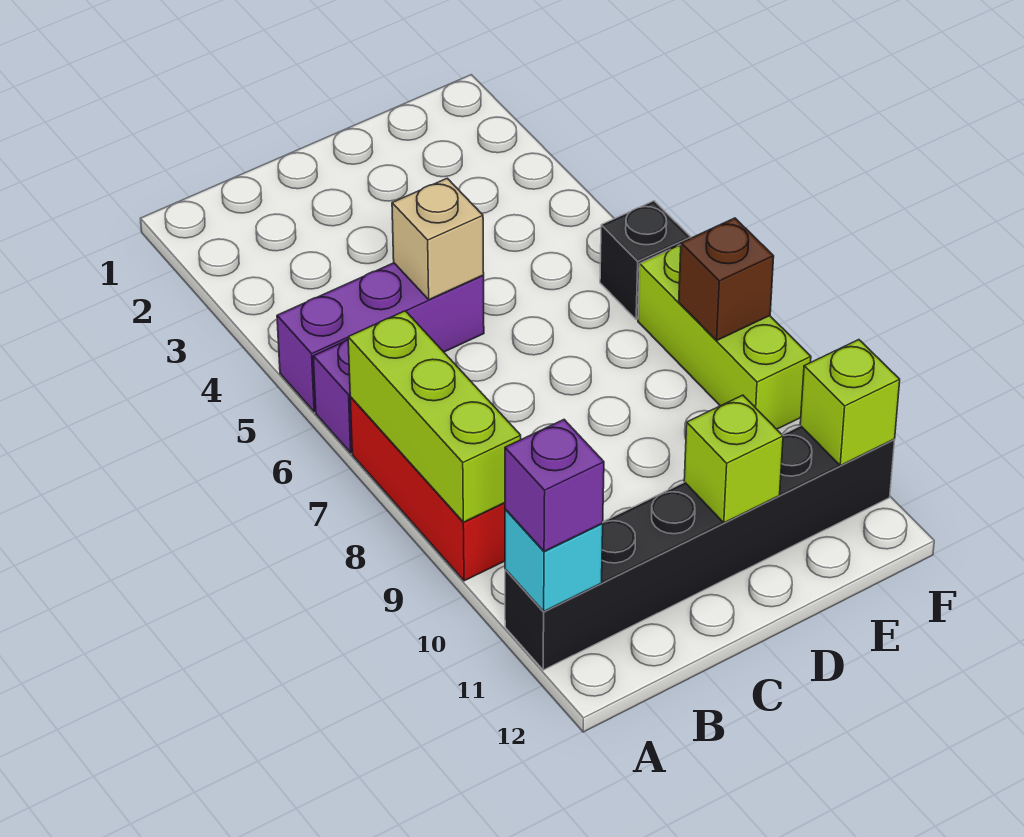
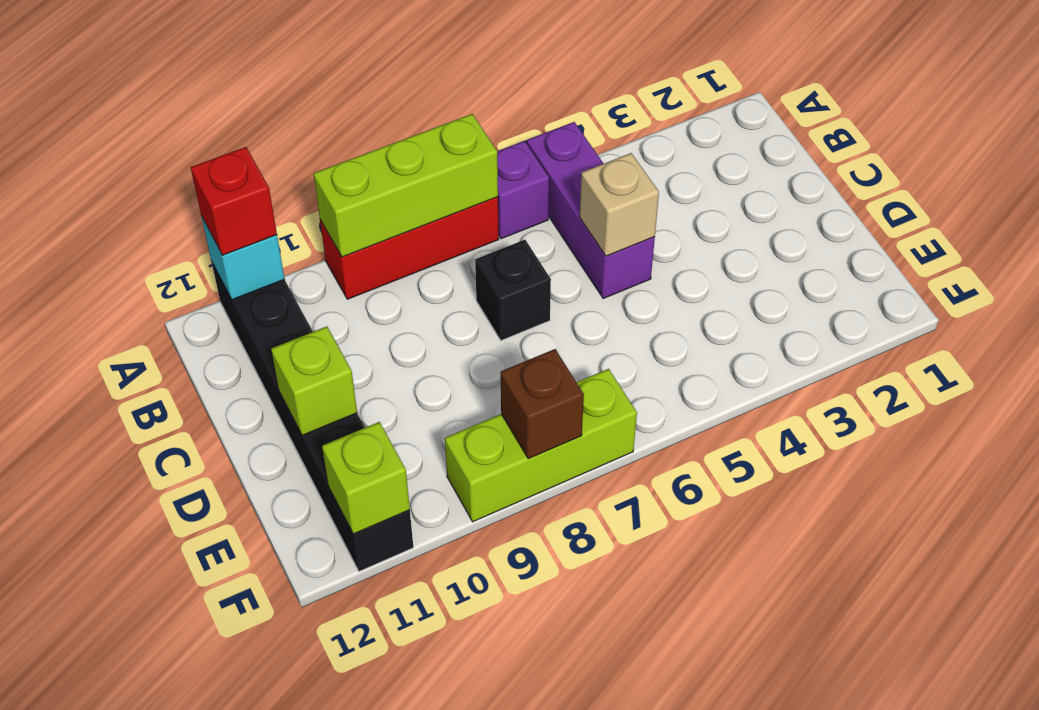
purple 1x1 brick [505,420,604,551] -> red 1x1 brick [191,147,277,255]
black 1x1 brick [600,201,691,320] -> black 1x1 brick moved to [475,240,551,340]

